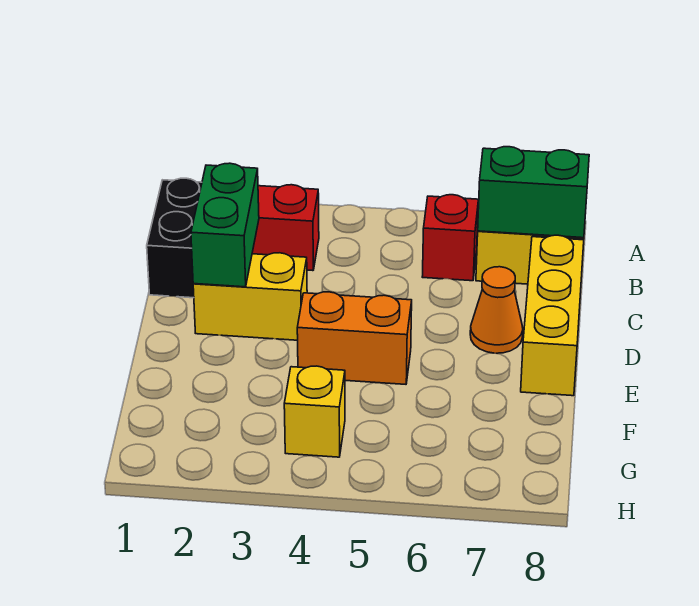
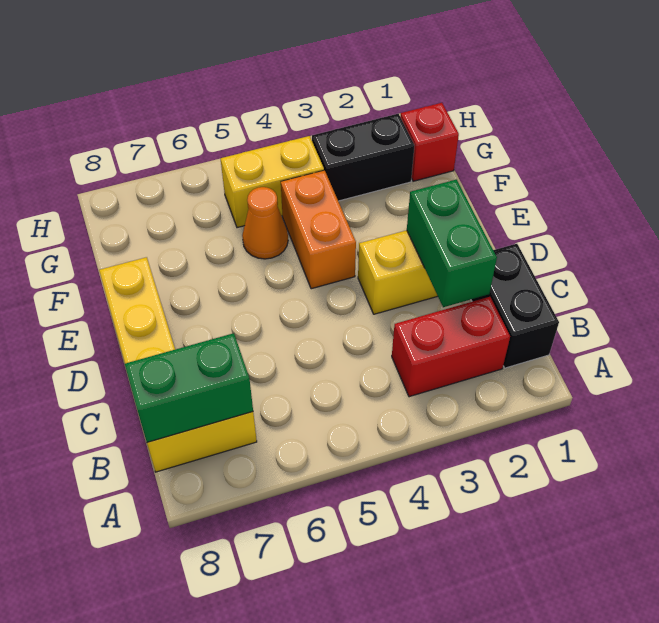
red 1x1 brick [422,195,478,281] -> red 1x1 brick moved to [400,103,459,181]
orange 1x1 cone [470,267,523,353] -> orange 1x1 cone moved to [242,187,288,259]
orange 1x2 brick [297,292,412,384] -> orange 1x2 brick turned to [281,170,356,289]
none -> black 1x2 brick [312,114,415,201]
yellow 1x1 brick [284,366,345,457] -> yellow 1x2 brick [220,136,324,228]

